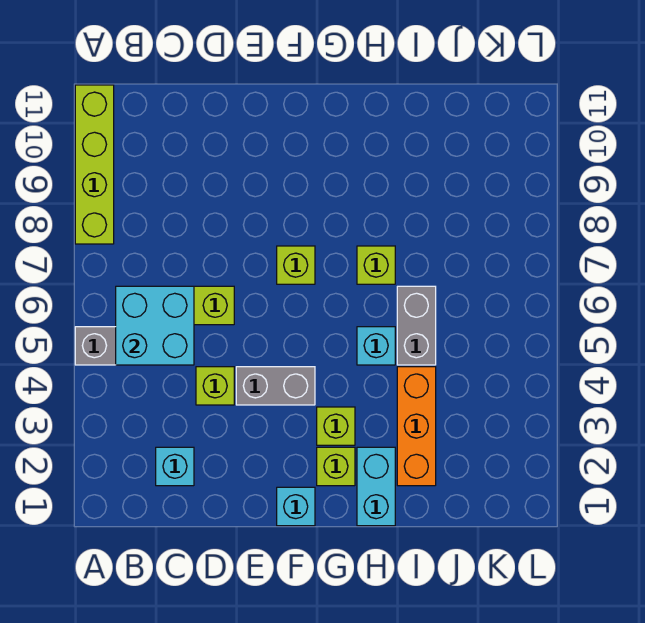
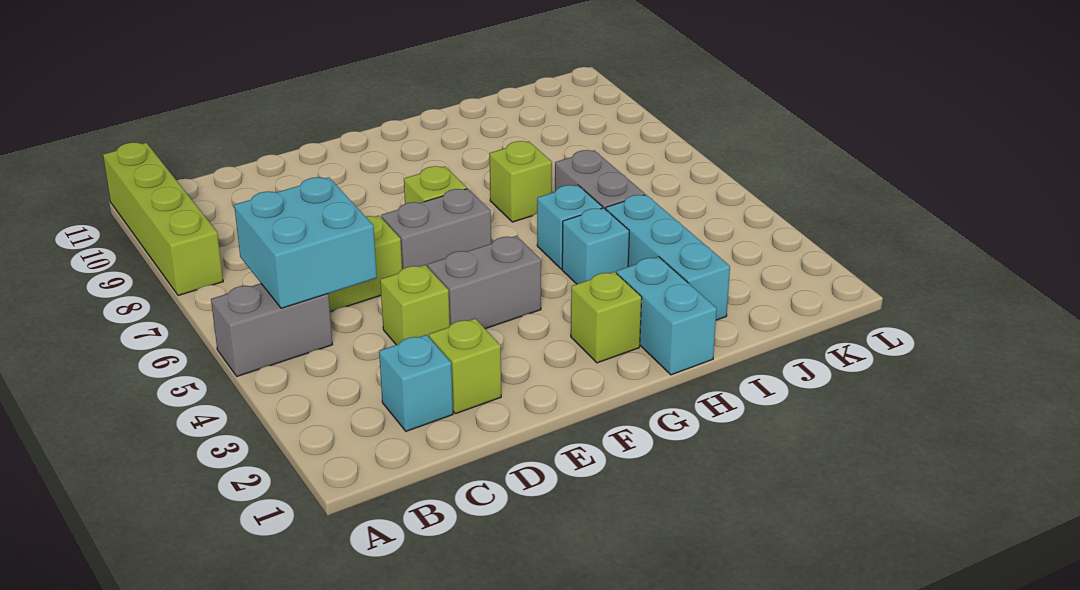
none -> grey 1x2 brick [381,189,491,269]
cyan 1x1 brick [277,487,315,526] -> cyan 1x1 brick moved to [562,208,629,284]
lime 1x1 brick [317,407,355,445] -> lime 1x1 brick moved to [429,319,501,414]
orange 1x3 brick [397,367,436,486] -> cyan 1x3 brick [606,195,730,320]

